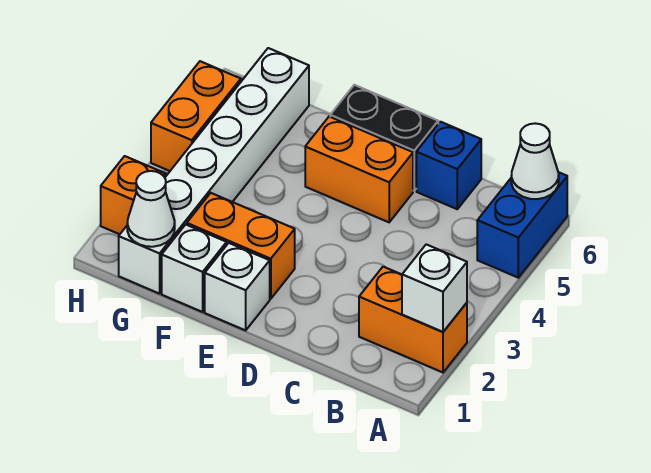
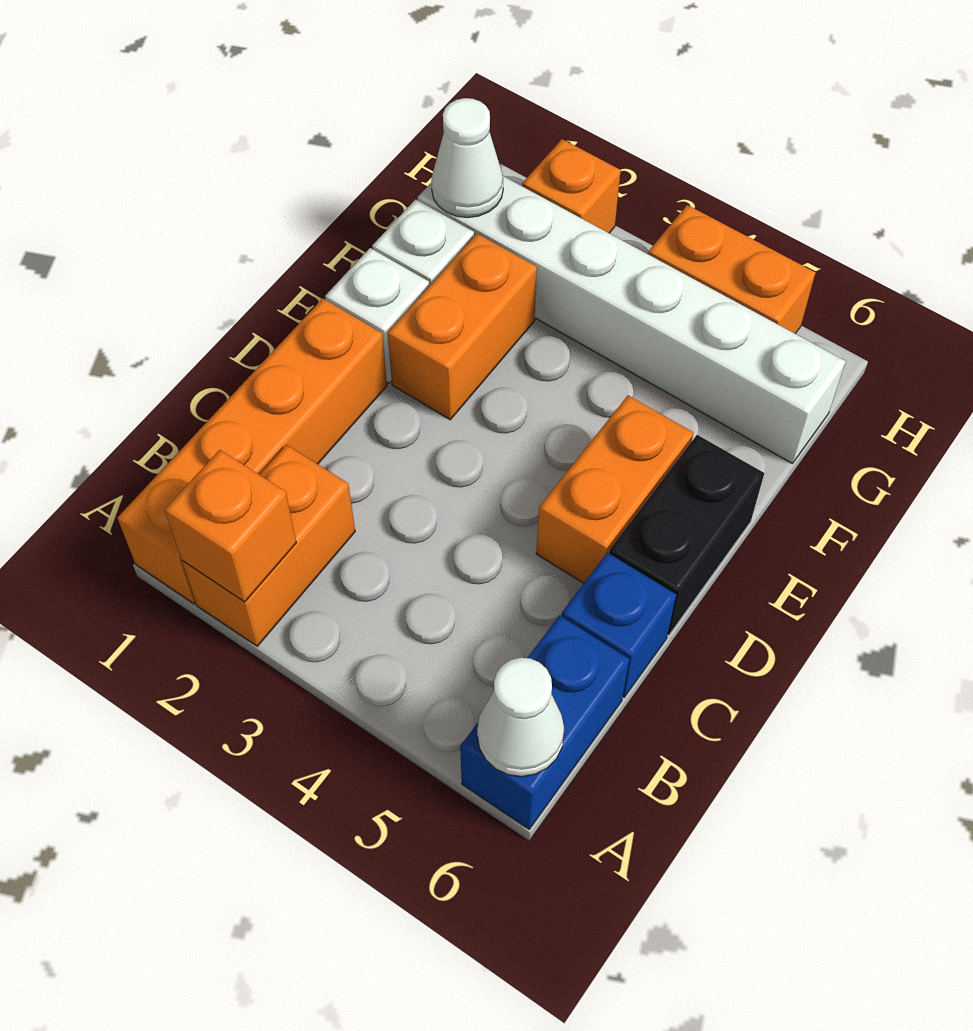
none -> orange 1x4 brick [117,299,387,604]
white 1x1 brick [402,244,467,332] -> orange 1x1 brick [165,450,296,602]
blue 1x2 brick [477,172,567,278] -> blue 1x2 brick turned to [460,615,629,829]

